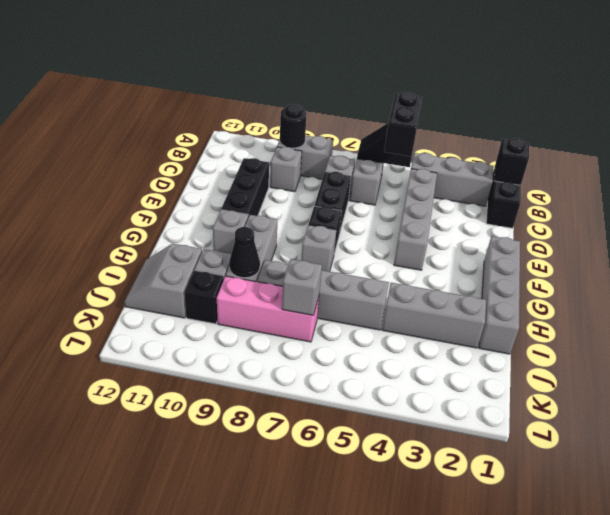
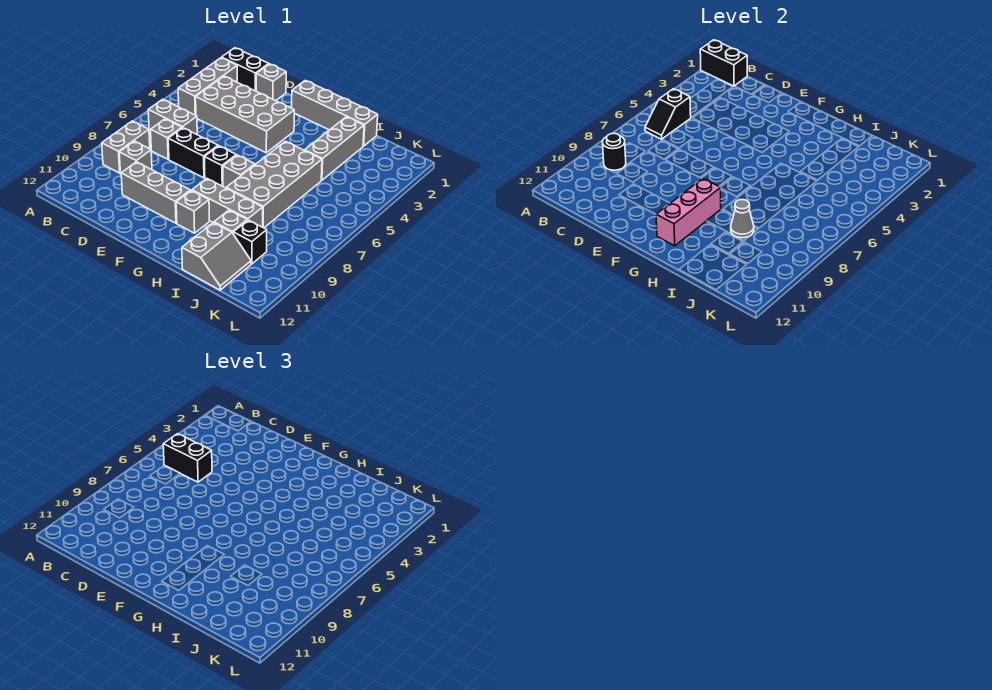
black 1x1 brick [494,139,529,185] -> black 1x2 brick [700,40,747,86]
grey 1x4 brick [394,169,437,270] -> grey 2x4 brick [196,76,294,153]
black 1x3 brick [221,158,269,217] -> grey 1x3 brick [121,162,190,223]
grey 1x4 brick [257,260,389,330] -> grey 2x4 brick [226,141,322,228]
black 1x1 cone [229,227,260,278] -> grey 1x1 cone [731,200,754,238]
grey 2x2 slope [124,244,202,318] -> grey 2x2 slope turned to [182,223,251,290]
pink 1x3 brick [217,276,319,342] -> pink 1x3 brick moved to [656,179,721,246]
grey 1x1 brick [282,259,322,315] -> grey 1x1 brick moved to [256,64,286,101]

